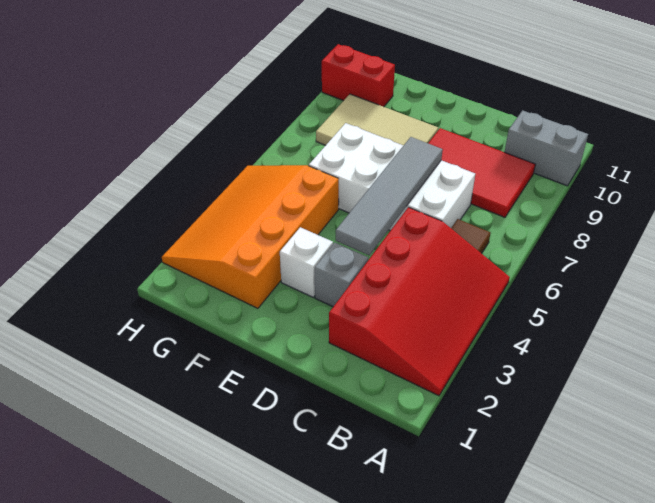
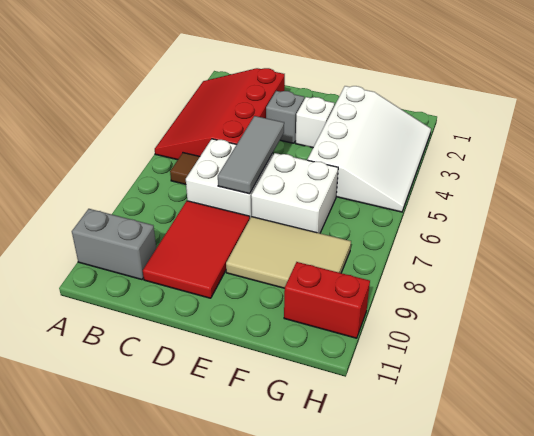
red 2x3 tile [428,128,535,217] -> red 2x3 tile turned to [143,201,250,298]
grey 1x4 tile [336,137,443,255] -> grey 1x3 tile [218,116,284,194]
orange 3x4 slope [162,165,339,308] -> white 3x4 slope [307,86,431,212]

